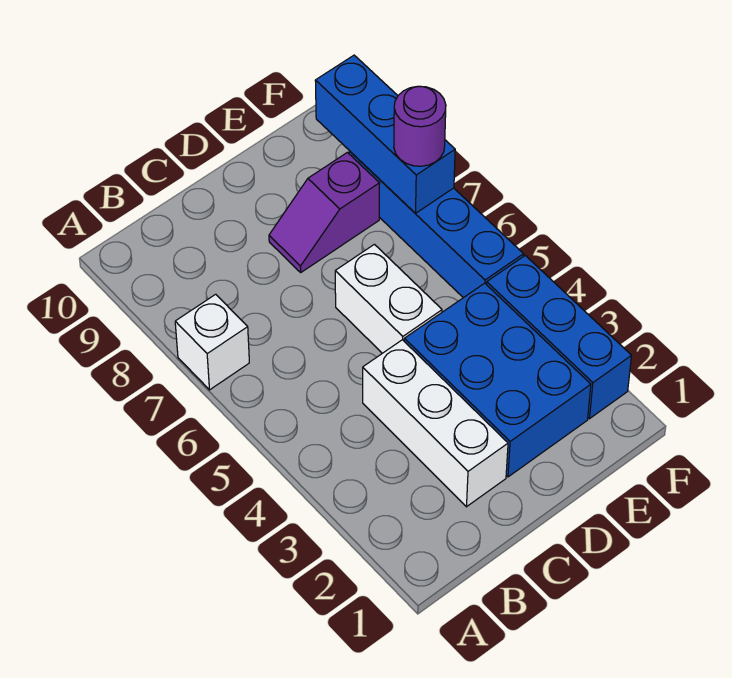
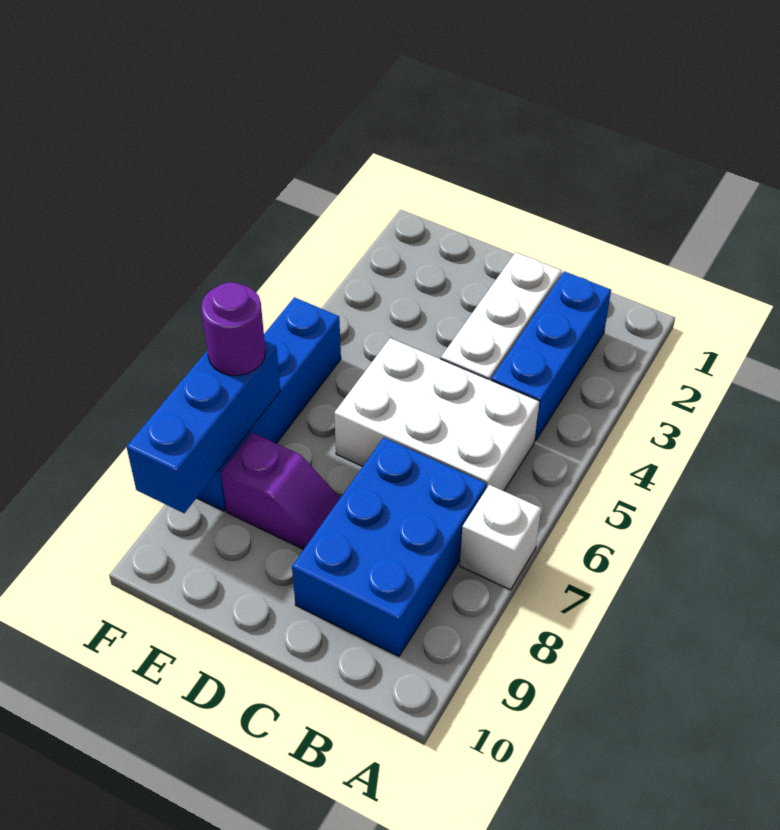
blue 2x3 brick [404,283,591,477] -> blue 2x3 brick moved to [292,438,486,656]
white 1x2 brick [335,244,442,353] -> white 2x3 brick [334,338,539,491]
blue 1x3 brick [487,256,631,419] -> blue 1x3 brick moved to [491,271,611,441]

